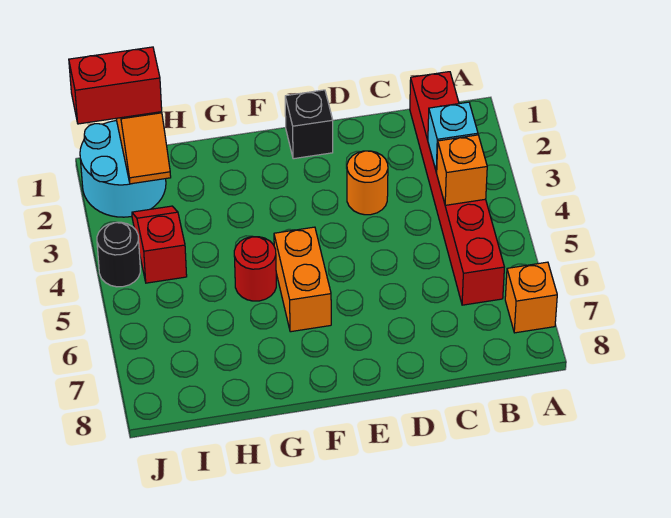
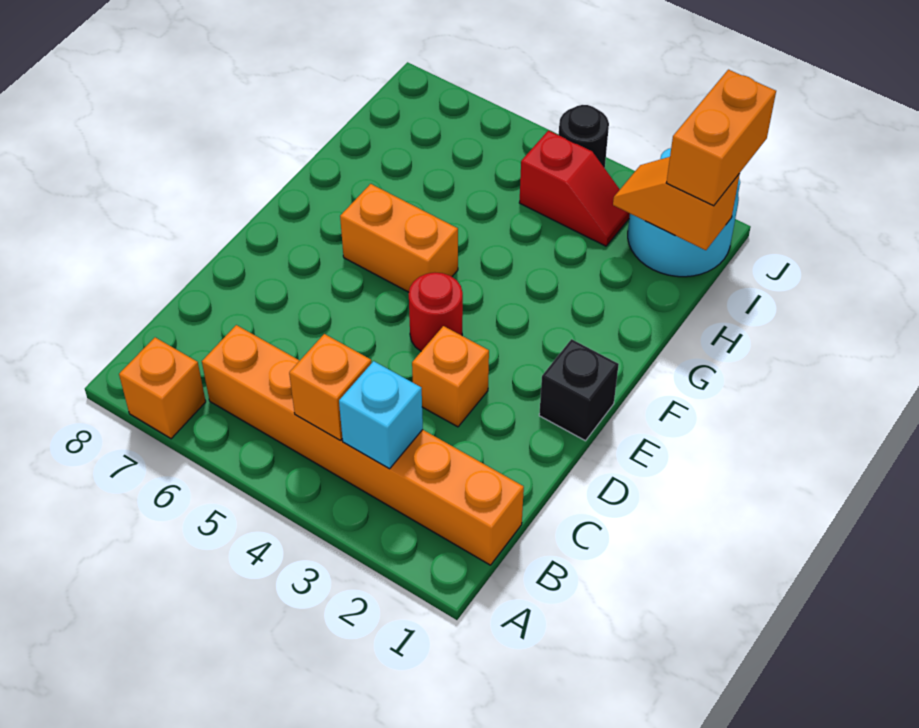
red 1x6 brick [410,72,504,305] -> orange 1x6 brick [202,325,524,565]
orange 1x1 round brick [347,151,388,215] -> orange 1x1 brick [412,326,489,427]
red 1x1 round brick [234,237,276,301] -> red 1x1 round brick moved to [409,273,463,351]
red 1x2 brick [69,47,162,124] -> orange 1x2 brick [666,70,776,206]

